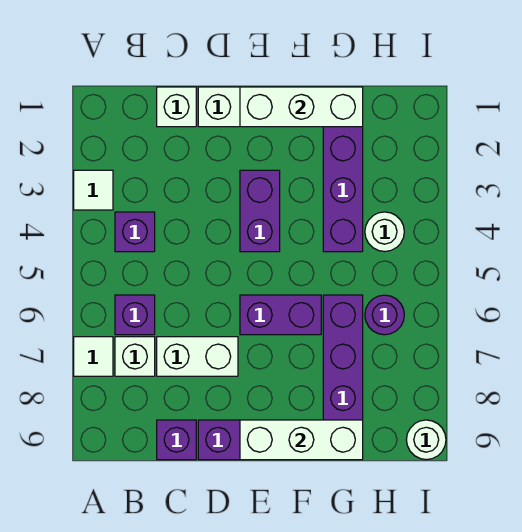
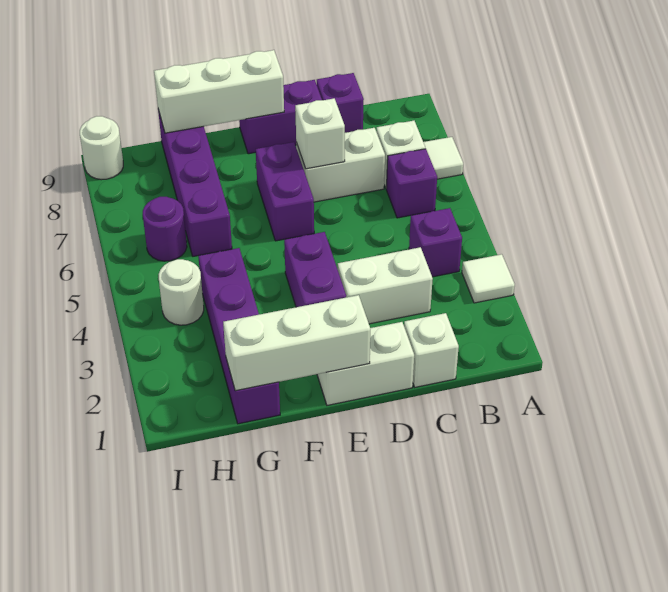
none -> white 1x2 brick [338,247,433,324]
none -> white 1x1 brick [295,98,345,169]
purple 1x2 brick [240,295,321,335] -> purple 1x2 brick turned to [256,142,314,241]

